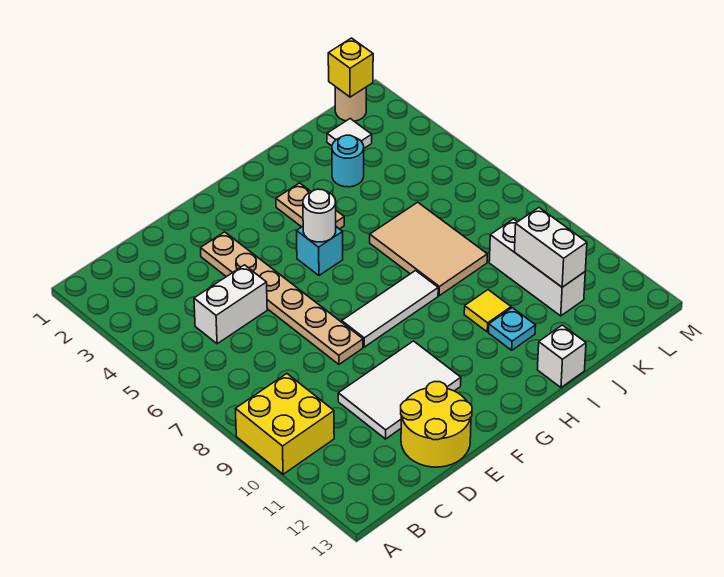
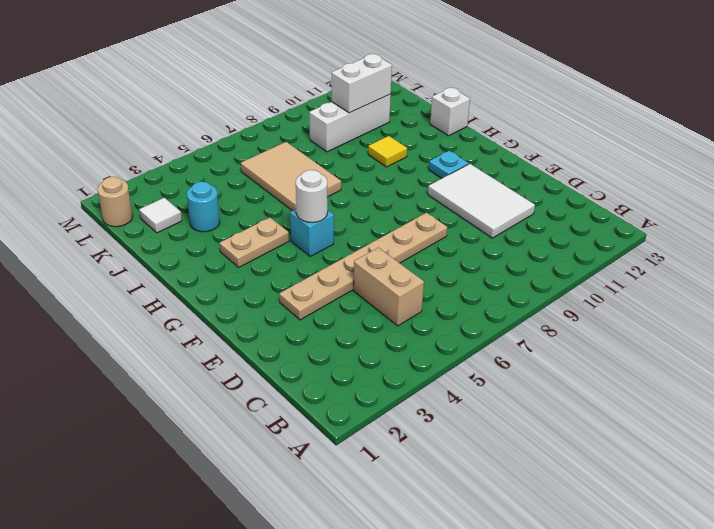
yellow 2x2 brick [236,374,334,474] -> none
white 1x2 brick [194,265,267,344] -> tan 1x2 brick [353,248,424,326]
yellow 2x2 round brick [401,382,472,467] -> none
white 1x3 tile [342,271,438,347] -> none
tan 2x3 tile [370,202,487,296] -> tan 2x3 tile turned to [241,142,341,211]
cyan 1x1 plate [489,308,536,350] -> cyan 1x1 plate moved to [429,151,469,179]
yellow 1x1 brick [328,38,373,97] -> none

